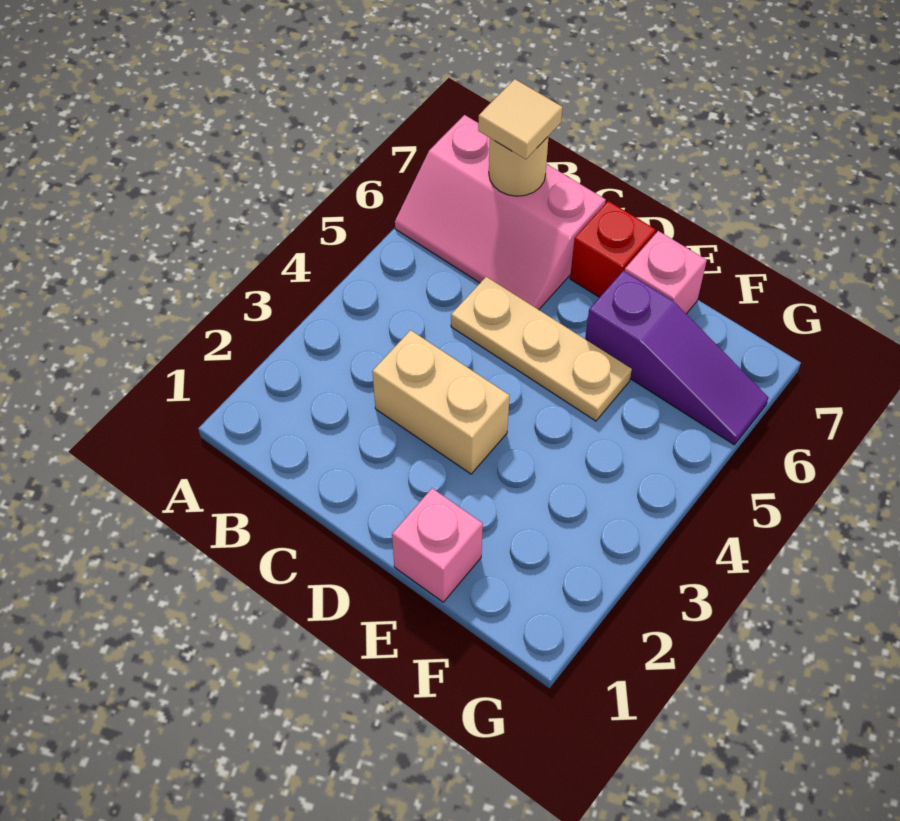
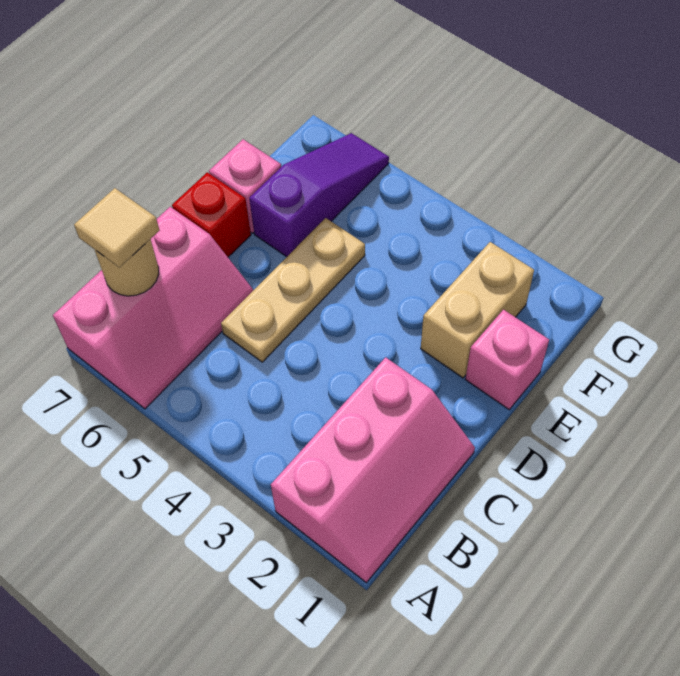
none -> pink 2x3 slope [271,357,475,583]
tan 1x2 brick [372,330,510,474] -> tan 1x2 brick moved to [421,242,534,378]

